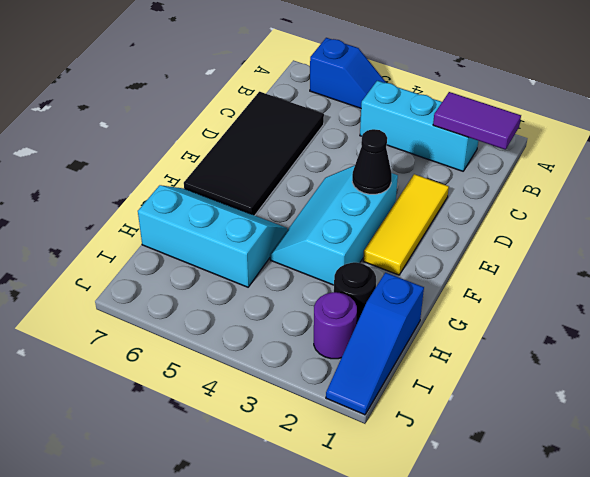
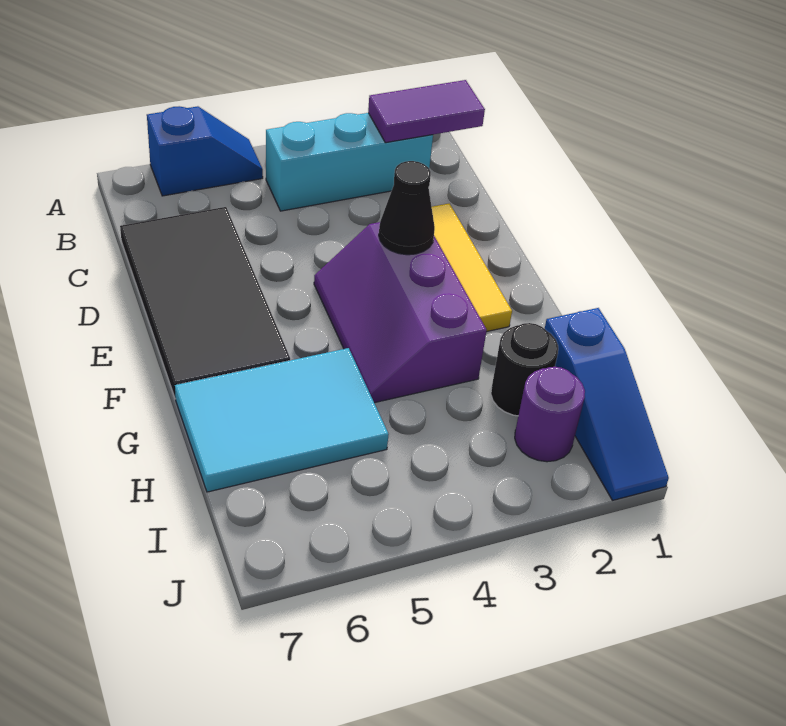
cyan 2x3 slope [270,165,398,285] -> purple 2x3 slope [314,222,487,403]
cyan 2x3 slope [138,185,287,287] -> cyan 2x3 tile [175,348,389,492]

